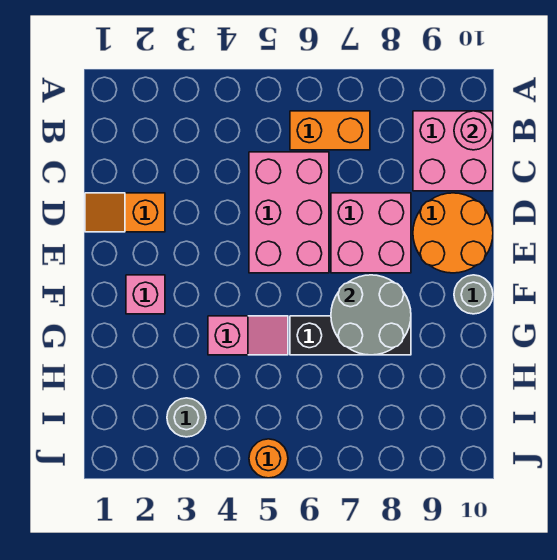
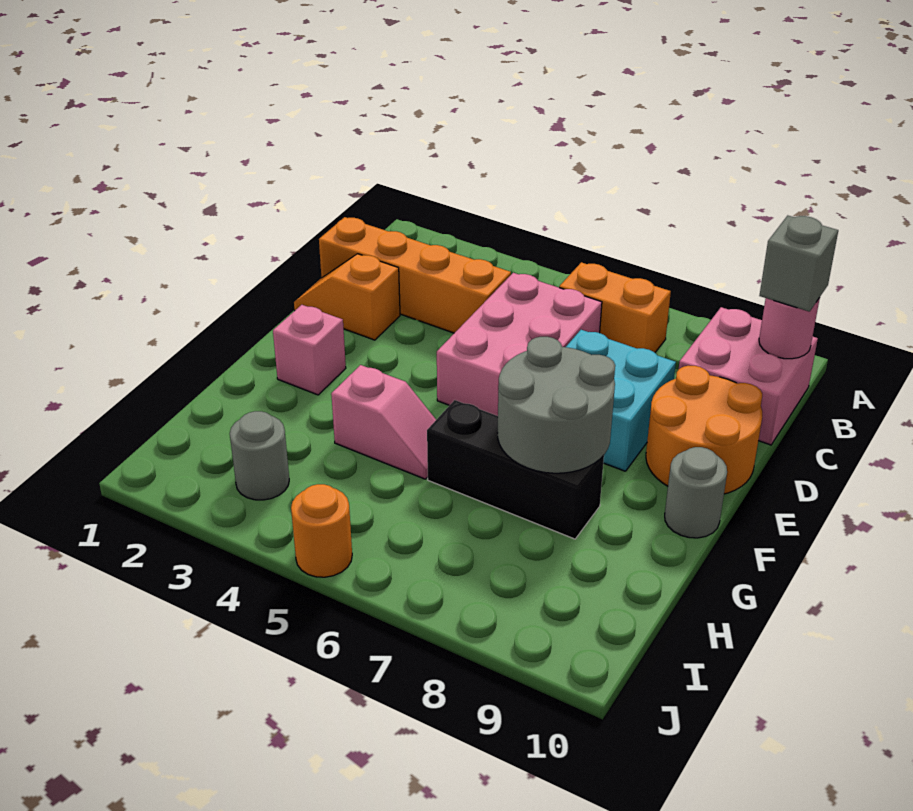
none -> grey 1x1 brick [759,216,838,312]
none -> orange 1x4 brick [319,217,511,333]
pink 2x2 brick [331,193,411,273] -> cyan 2x2 brick [566,330,676,471]

